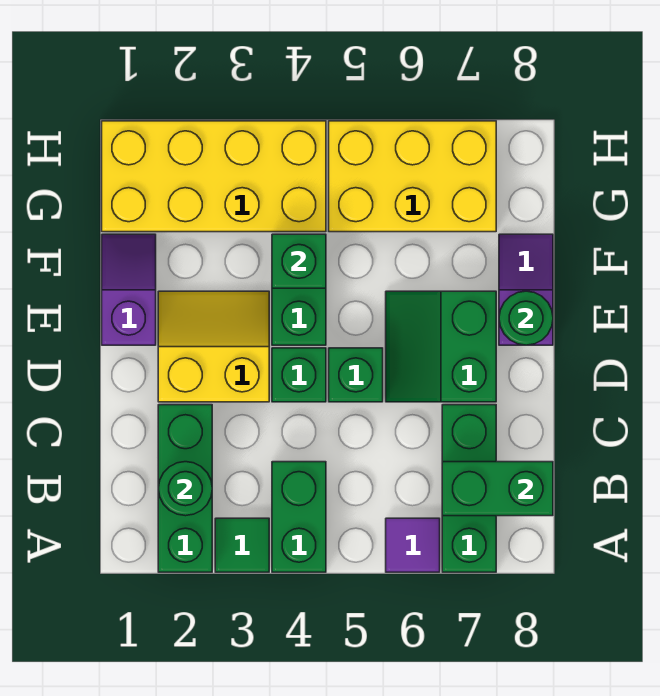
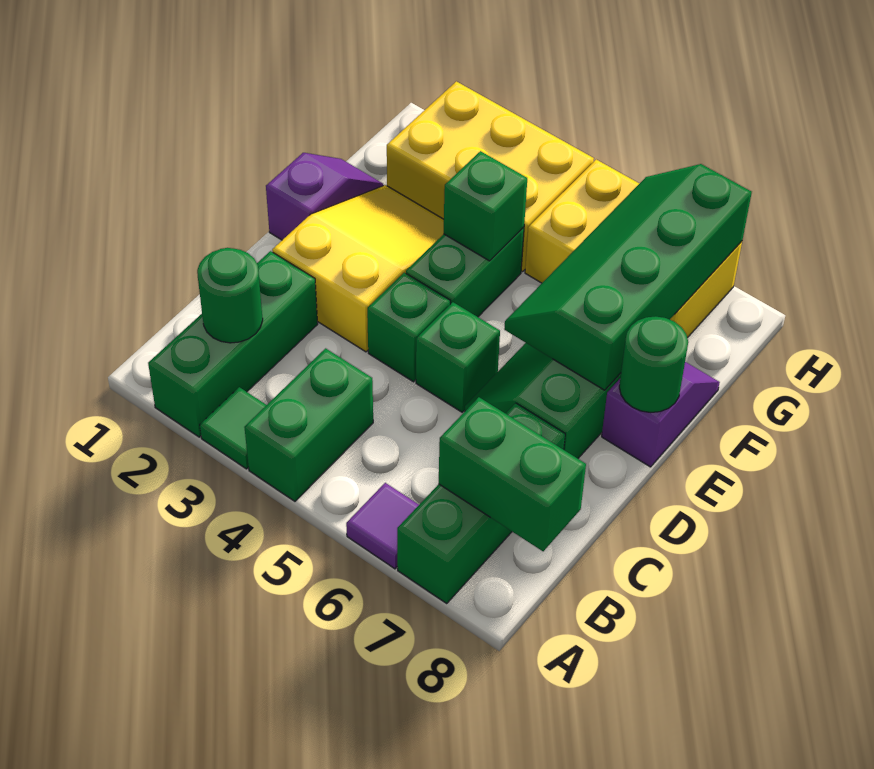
yellow 2x2 slope [158,291,269,402] -> yellow 2x3 slope [272,185,444,352]
none -> green 2x4 slope [504,164,752,390]
yellow 2x4 brick [102,121,326,232] -> yellow 2x3 brick [387,81,594,272]

